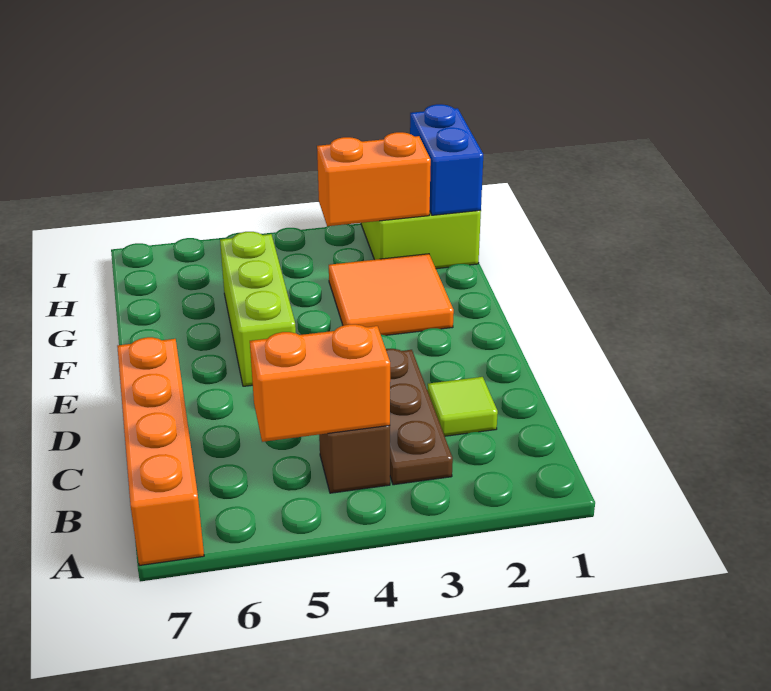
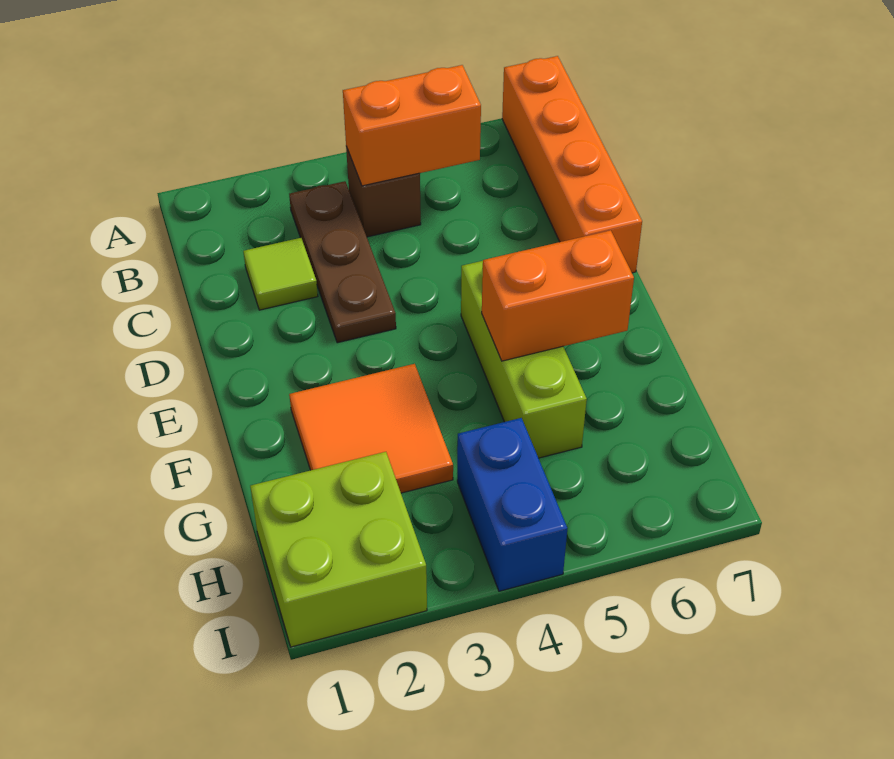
blue 1x2 brick [410,104,483,215] -> blue 1x2 brick moved to [457,418,567,591]
orange 1x2 brick [317,132,431,226] -> orange 1x2 brick moved to [482,230,634,361]

